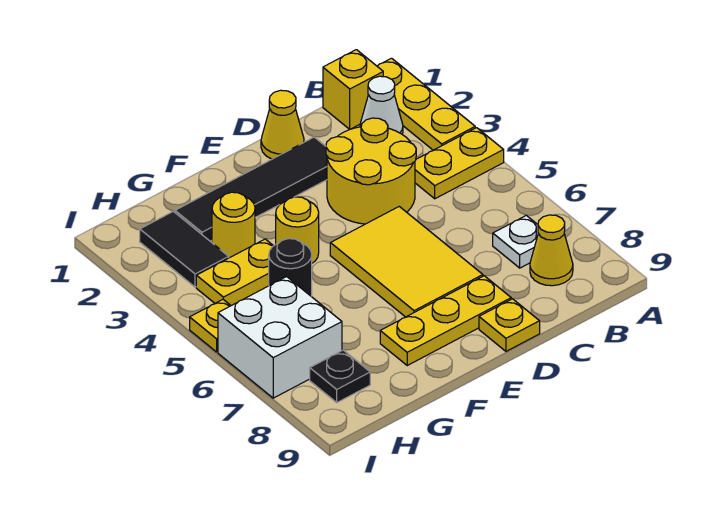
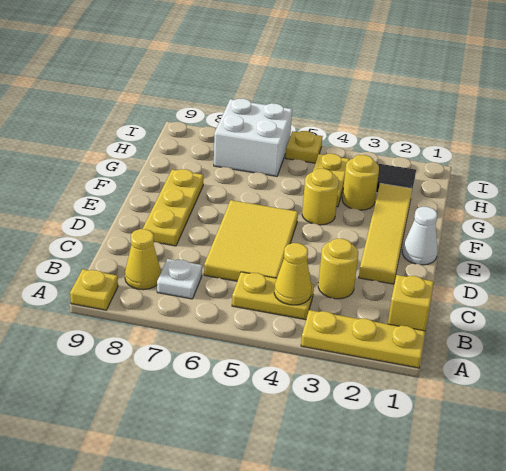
yellow 1x2 plate [415,128,504,199] -> yellow 1x2 plate turned to [232,272,314,320]
white 1x1 cone [360,76,403,135] -> white 1x1 cone moved to [402,207,438,265]
yellow 2x2 round brick [326,118,416,224] -> yellow 1x1 round brick [318,239,358,299]
yellow 1x1 cone [261,90,304,159] -> yellow 1x1 cone moved to [274,243,312,305]
black 1x4 tile [175,137,327,241] -> yellow 1x4 tile [359,183,412,284]
yellow 2x3 tile [330,207,483,317] -> yellow 2x3 tile turned to [204,200,298,281]
yellow 1x1 plate [479,299,540,351] -> yellow 1x1 plate moved to [70,269,118,310]
black 1x1 round brick [269,239,312,296] -> none
black 1x1 plate [310,350,370,403] -> none

